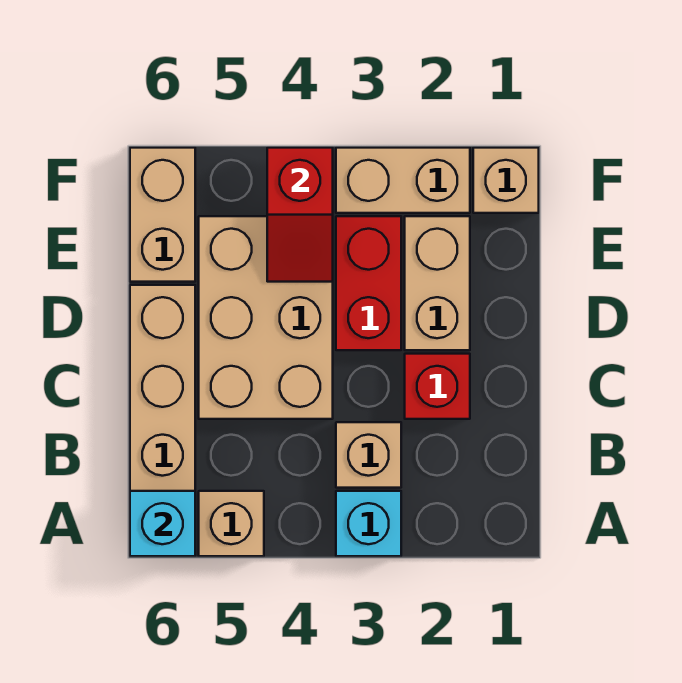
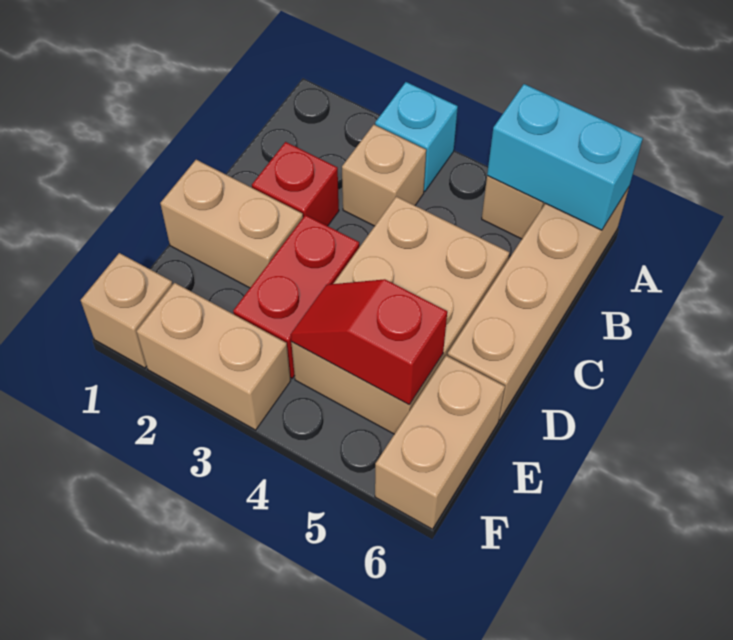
cyan 1x1 brick [130,491,195,556] -> cyan 1x2 brick [487,84,643,230]
tan 1x2 brick [405,216,470,350] -> tan 1x2 brick turned to [160,160,303,288]
red 1x2 slope [267,148,333,282] -> red 1x2 slope turned to [291,279,447,405]

